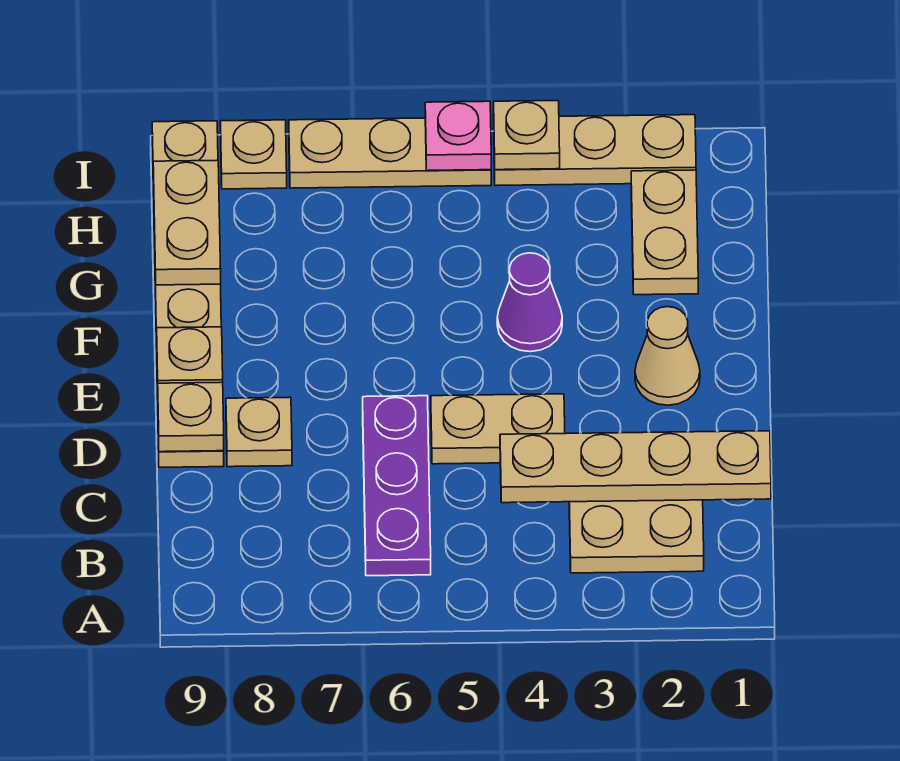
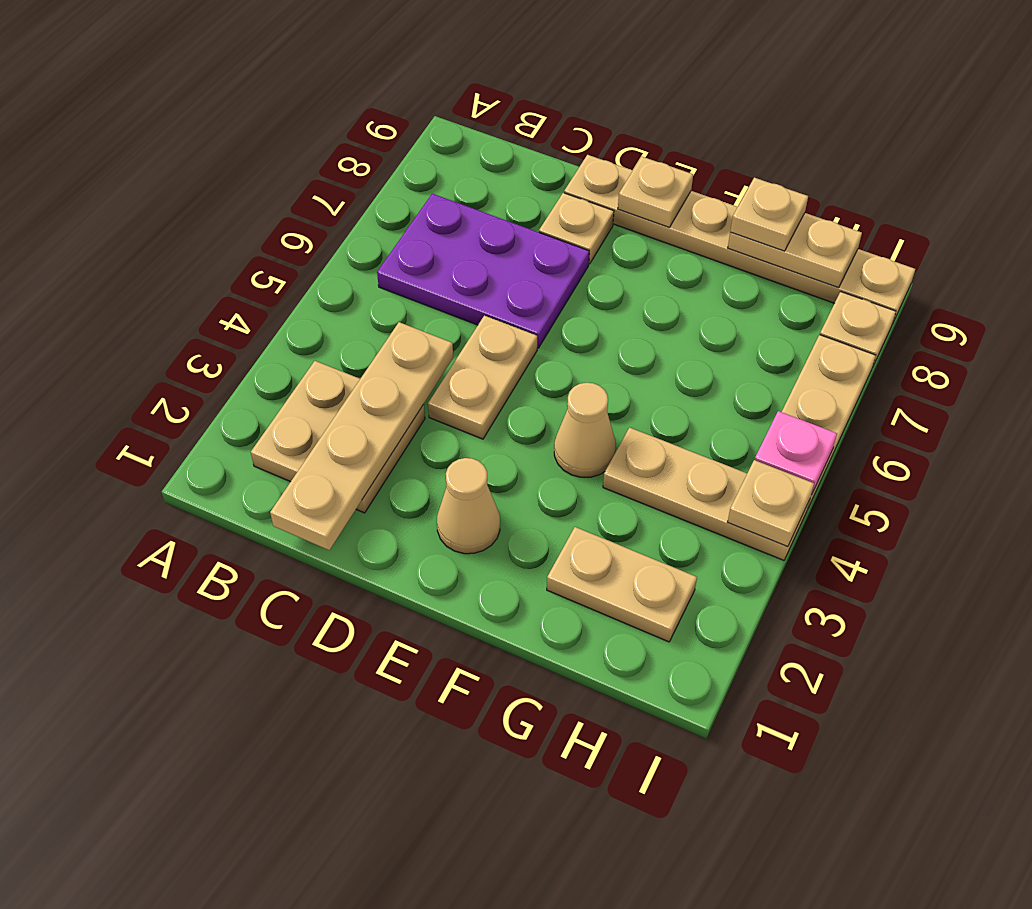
purple 1x3 plate [363,396,431,576] -> purple 2x3 plate [377,194,589,348]
tan 1x1 plate [157,382,224,452] -> tan 1x1 plate moved to [730,178,808,251]
purple 1x1 cone [497,253,562,352] -> tan 1x1 cone [554,383,616,477]
tan 1x3 plate [494,115,696,186] -> tan 1x3 plate turned to [603,427,810,560]

